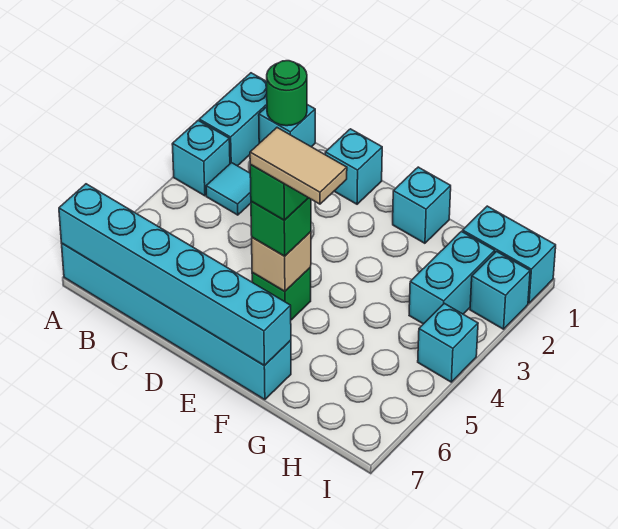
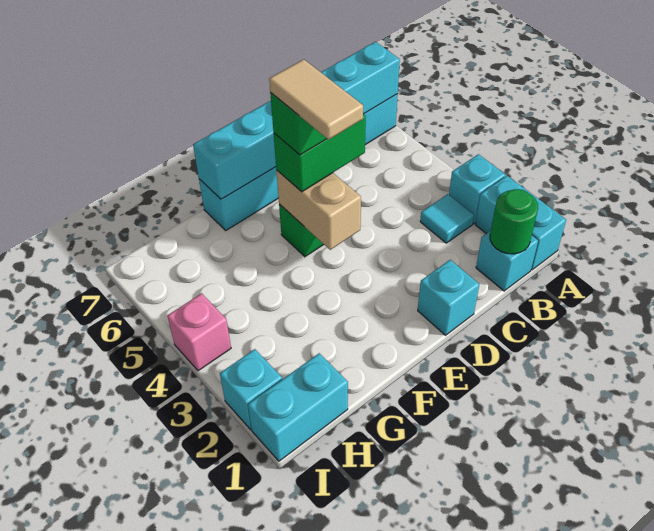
tan 1x1 brick [252,232,311,291] -> tan 1x2 brick [276,170,361,250]
green 1x1 brick [251,198,311,256] -> green 1x2 brick [274,114,366,192]
tan 1x2 tile [250,128,347,204] -> tan 1x2 tile turned to [269,59,363,140]
cyan 1x1 brick [393,167,451,243] -> none
cyan 1x2 brick [409,232,495,324] -> none
cyan 1x1 brick [418,303,478,382] -> pink 1x1 brick [167,293,231,371]

